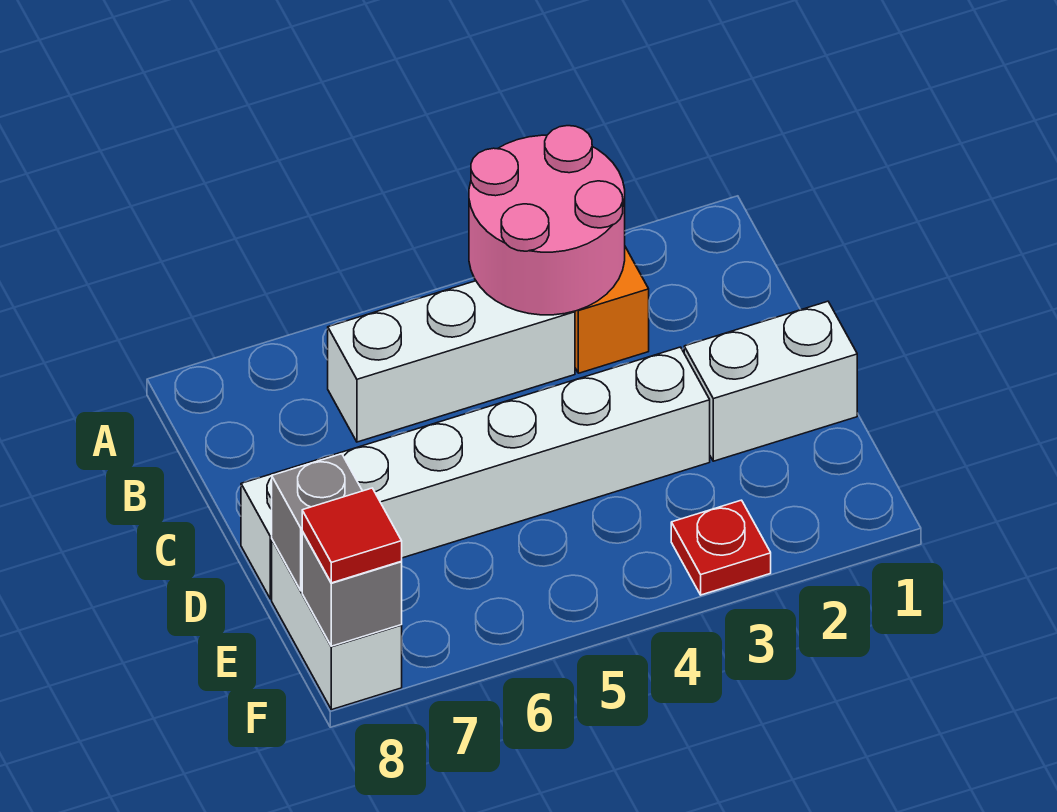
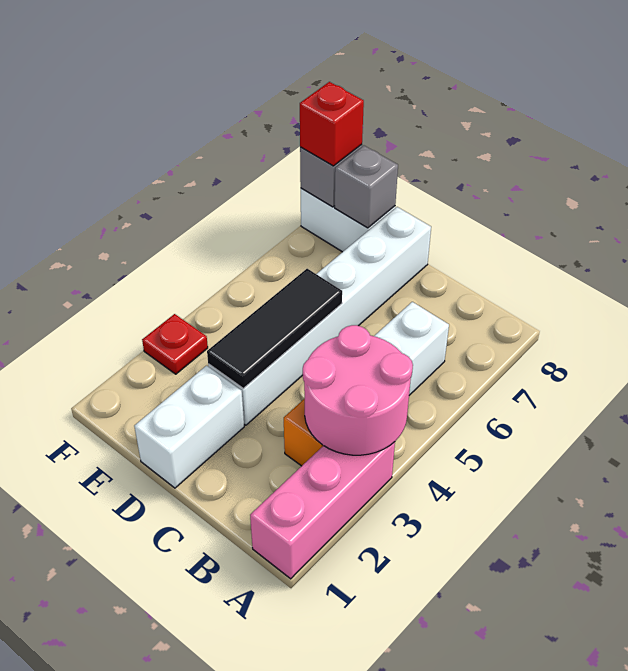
none -> pink 1x3 brick [250,442,395,579]
none -> black 1x3 tile [207,269,342,388]
red 1x1 tile [302,488,402,583] -> red 1x1 brick [300,82,364,166]

